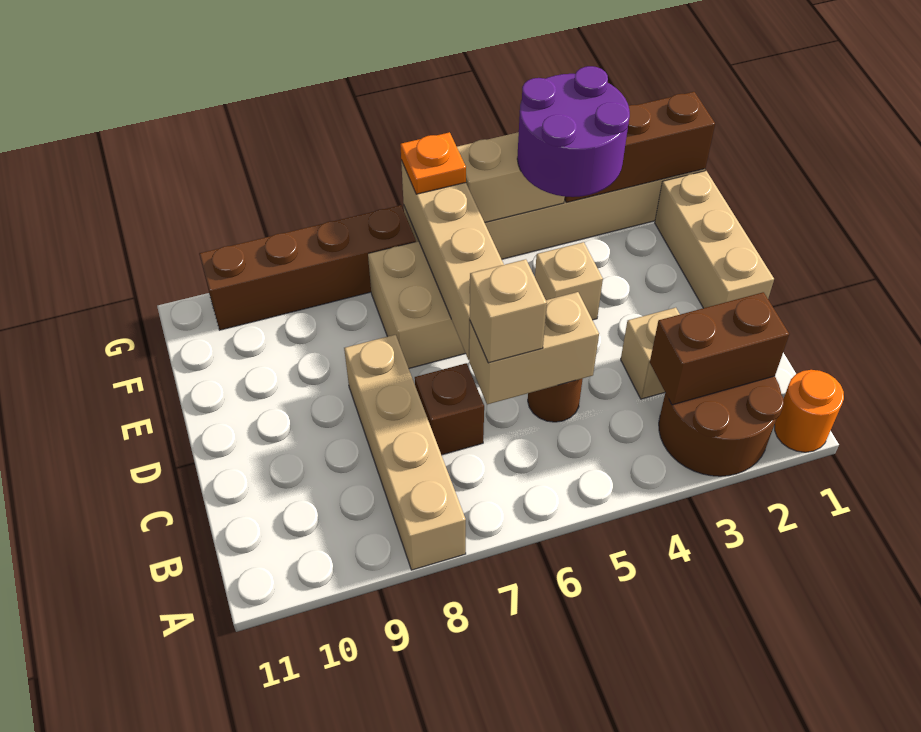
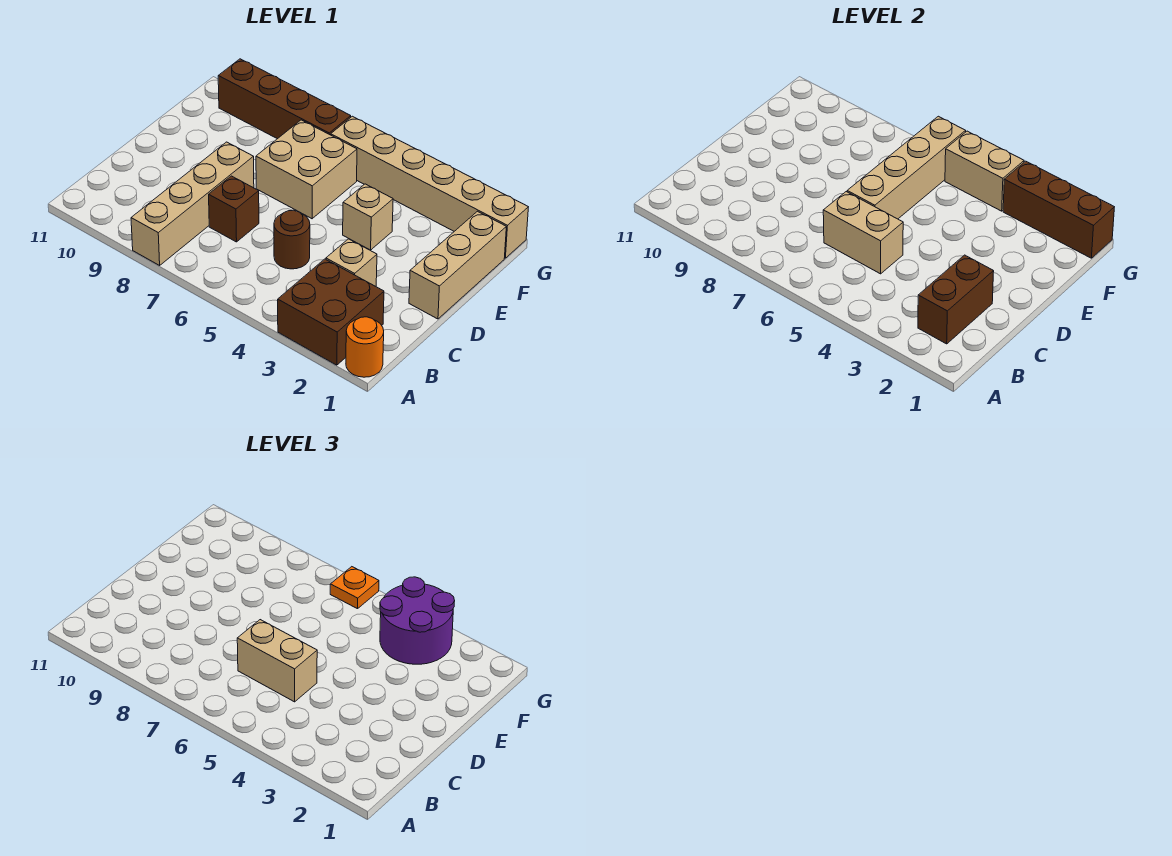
brown 2x2 round brick [659,376,784,476] -> brown 2x2 brick [278,259,384,365]
brown 1x2 brick [650,292,789,405] -> brown 1x2 brick turned to [918,255,994,344]
tan 1x1 brick [470,259,547,363] -> tan 1x2 brick [237,620,317,702]

